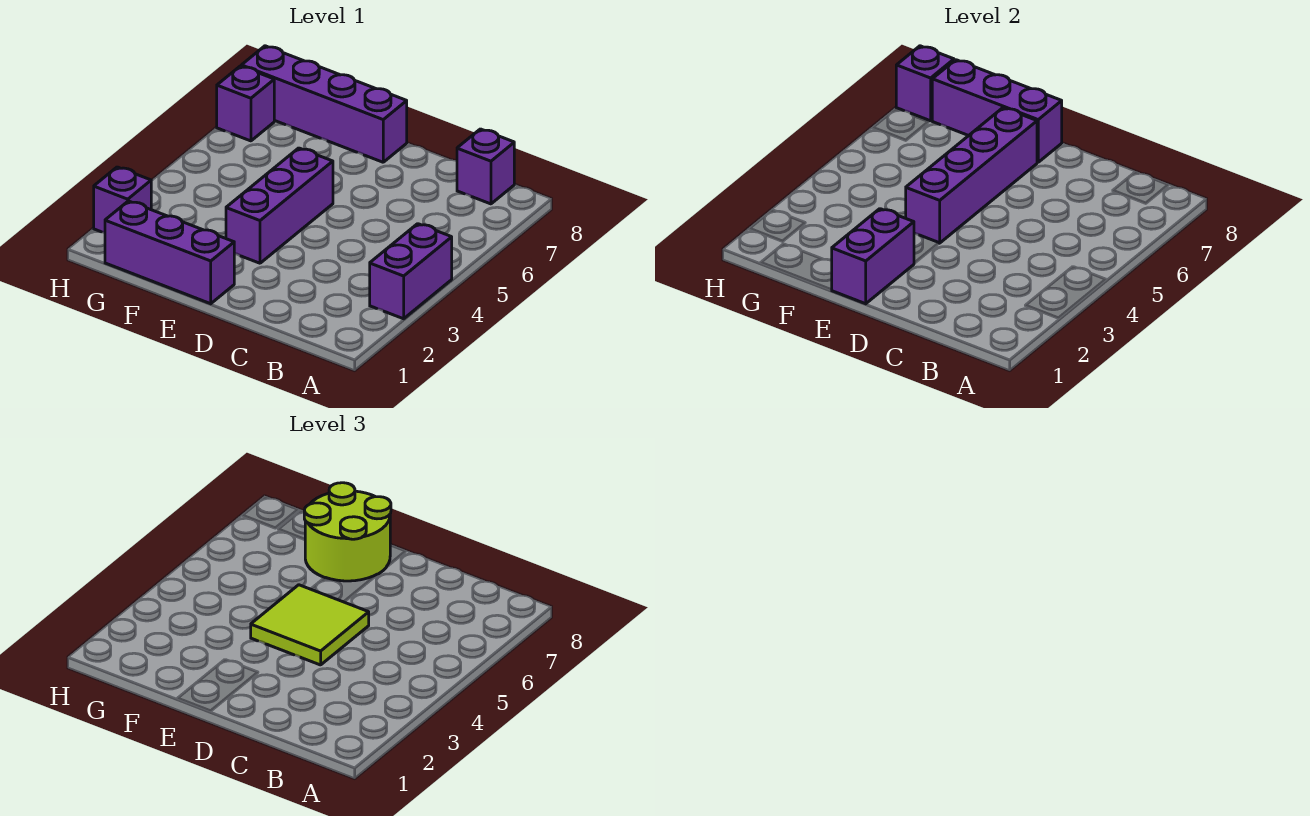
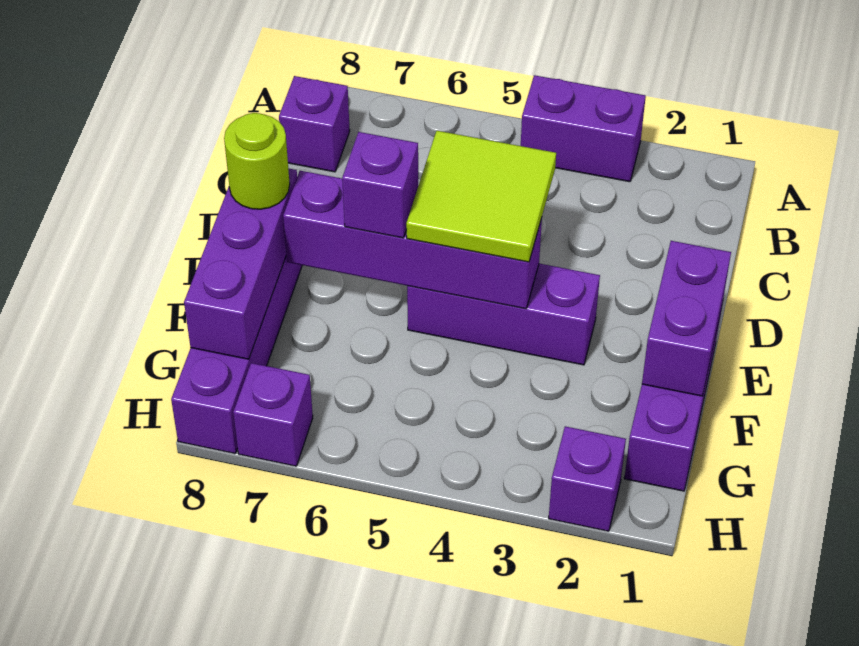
purple 1x2 brick [832,209,914,304] -> purple 1x2 brick turned to [642,241,731,396]
lime 2x2 round brick [304,483,391,581] -> lime 1x1 round brick [224,113,290,209]
purple 1x1 brick [896,46,954,121] -> purple 1x1 brick moved to [342,132,418,238]

